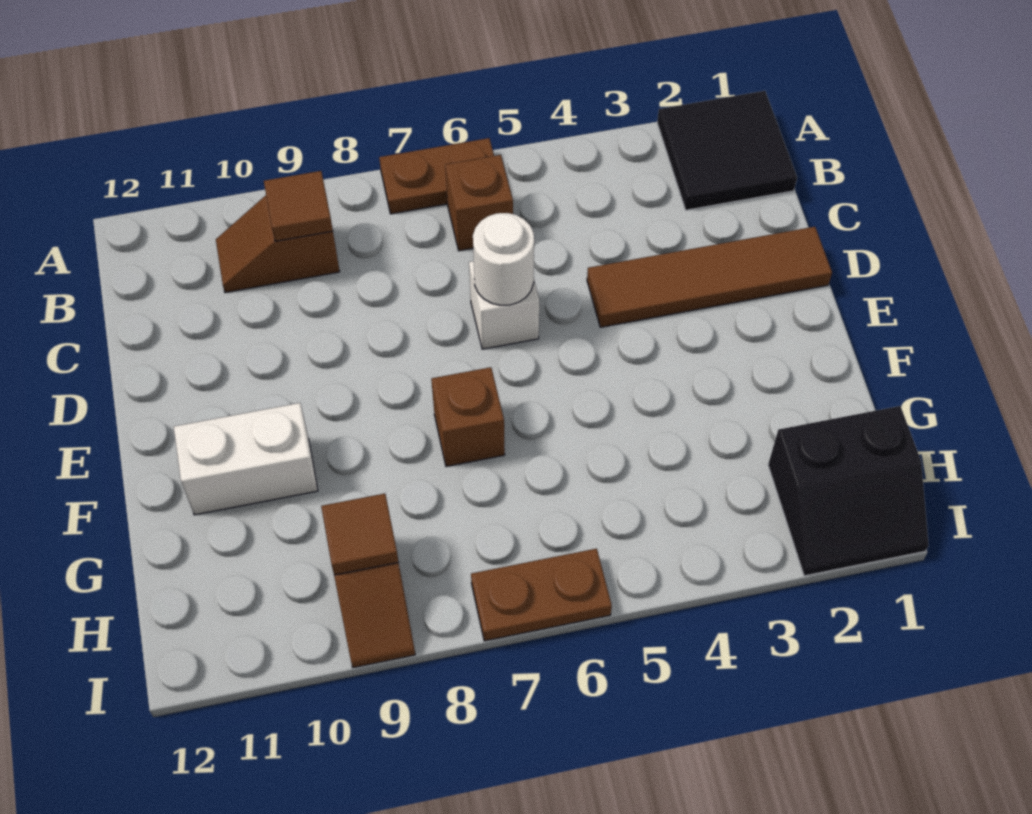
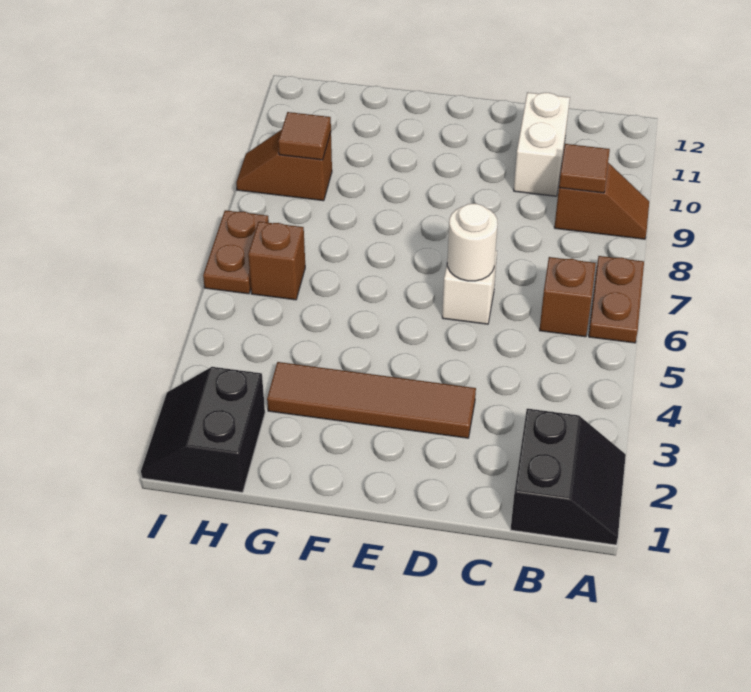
black 2x2 tile [657,91,797,210] -> black 2x2 slope [511,409,626,545]
brown 1x2 slope [216,196,340,293] -> brown 1x2 slope turned to [554,163,649,239]
brown 1x4 tile [587,227,832,327] -> brown 1x4 tile turned to [267,362,476,438]
brown 1x1 brick [431,367,505,467] -> brown 1x1 brick moved to [248,222,305,300]
white 1x2 brick [174,403,318,515] -> white 1x2 brick moved to [514,92,570,196]

